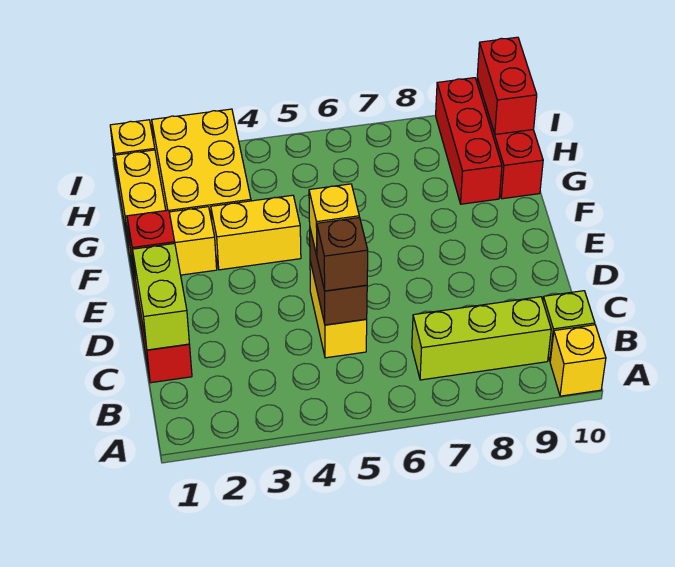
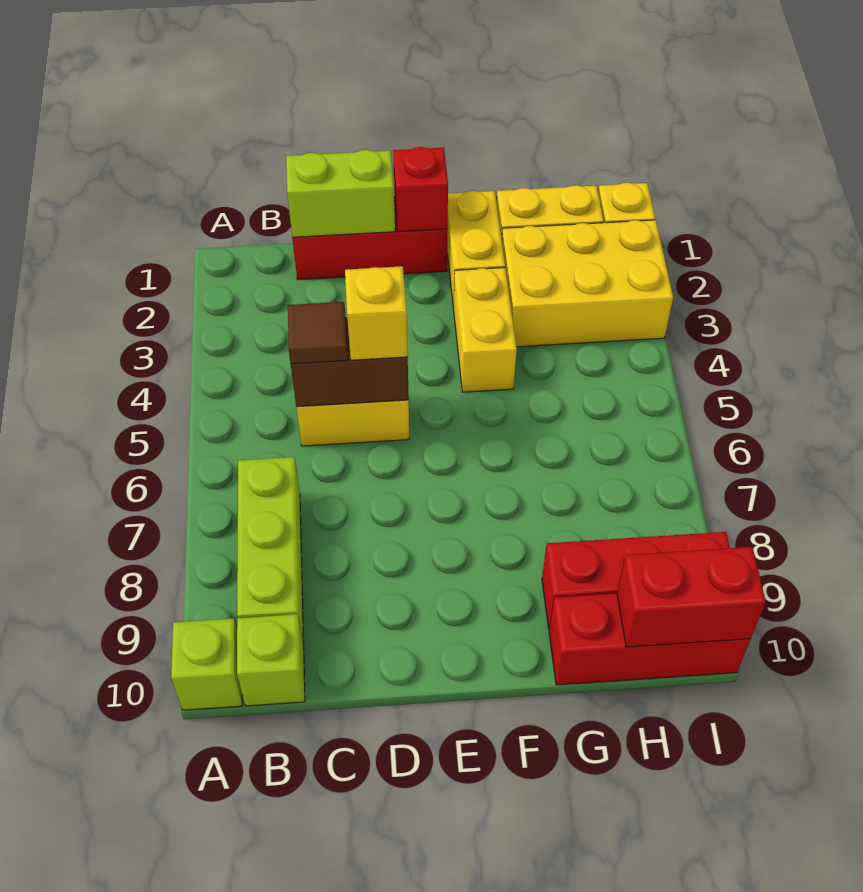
yellow 1x1 brick [550,325,606,396] -> lime 1x1 brick [171,618,242,710]
brown 1x1 brick [317,217,368,291] -> brown 1x1 tile [288,302,348,364]

